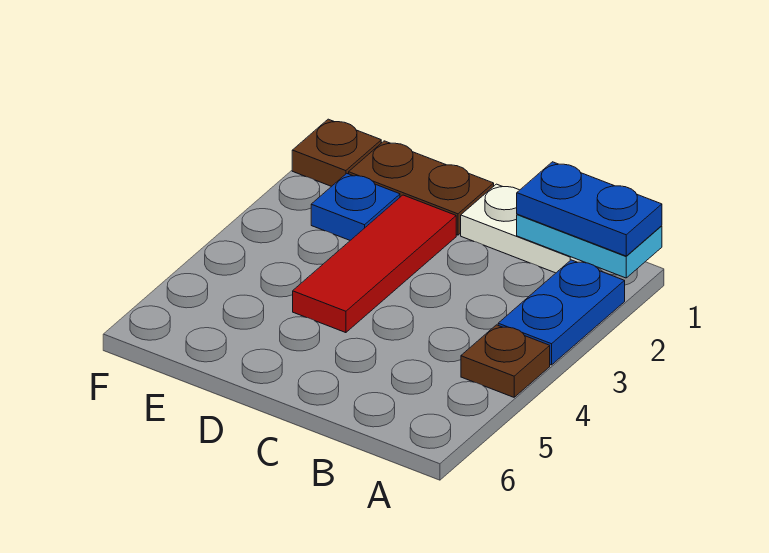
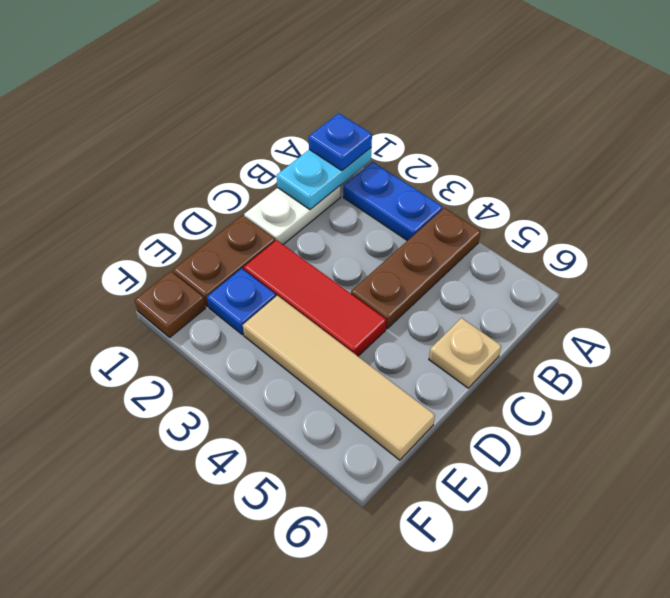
blue 1x2 plate [517,162,662,256] -> blue 1x1 plate [309,113,372,171]
brown 1x1 plate [461,325,550,397] -> brown 1x3 plate [351,208,481,329]
none -> tan 1x1 plate [429,318,501,388]
none -> tan 1x4 tile [243,296,435,460]

